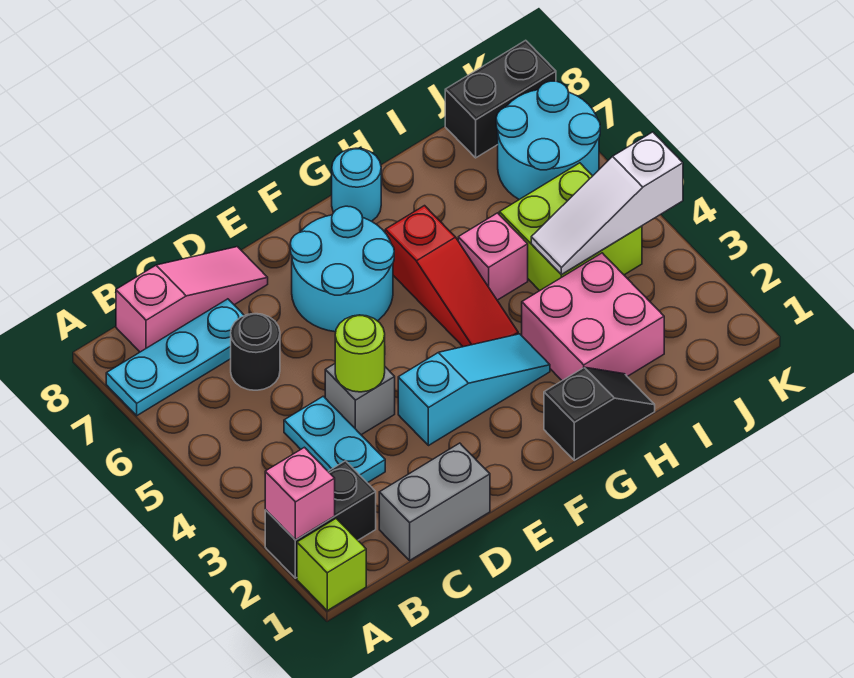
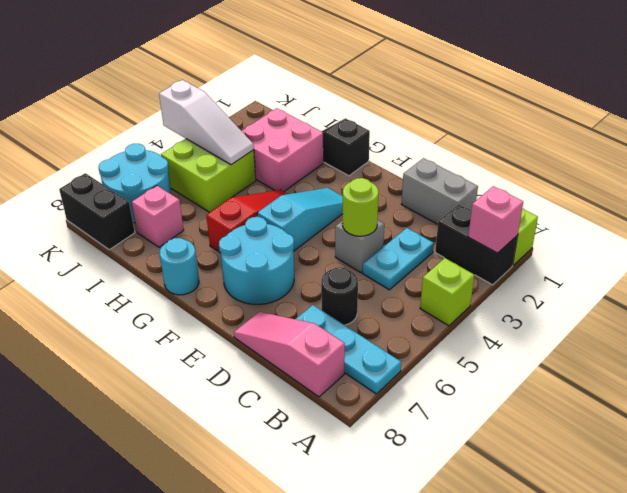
none -> lime 1x1 brick [420,258,474,326]
cyan 1x3 slope [398,334,550,446] -> cyan 1x3 slope turned to [257,188,343,251]
pink 1x1 brick [458,213,528,300] -> pink 1x1 brick moved to [132,186,184,247]

